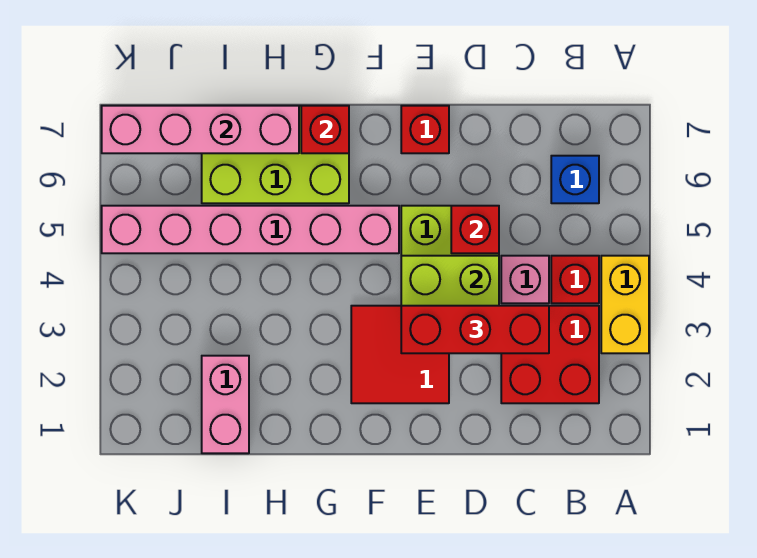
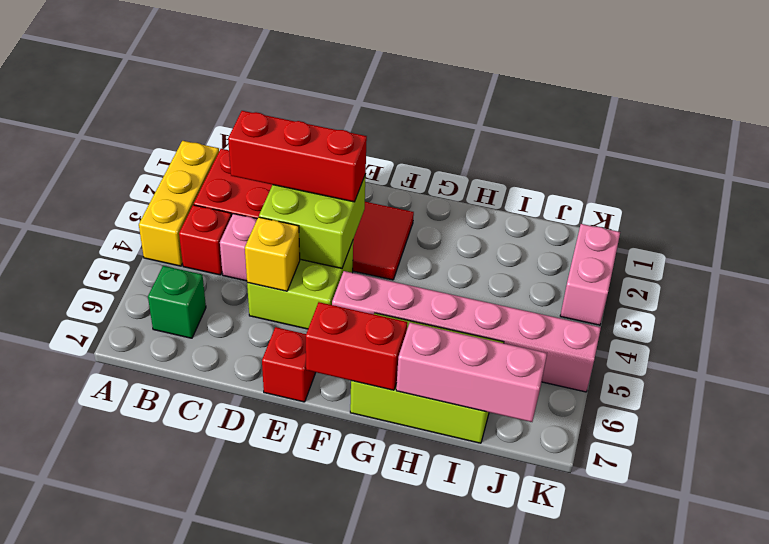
yellow 1x2 brick [601,256,649,353] -> yellow 1x3 brick [139,141,219,266]
blue 1x1 brick [551,156,599,203] -> green 1x1 brick [148,266,206,338]
red 1x1 brick [451,206,499,253] -> yellow 1x1 brick [245,217,300,291]
red 1x1 brick [301,106,349,153] -> red 1x2 brick [306,302,407,390]
pink 1x4 brick [102,106,299,153] -> pink 1x3 brick [396,323,547,422]
pink 1x2 brick [202,356,249,453] -> pink 1x2 brick moved to [560,224,620,325]

